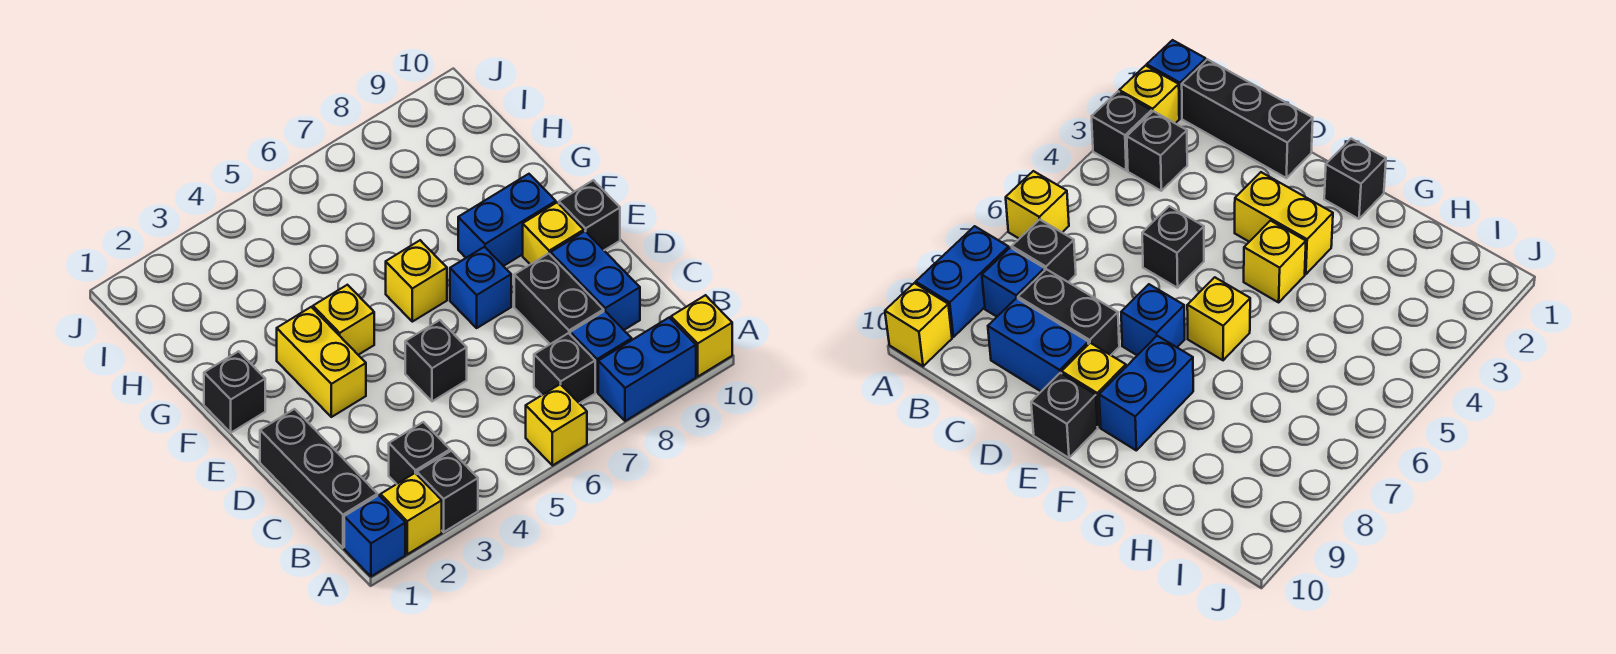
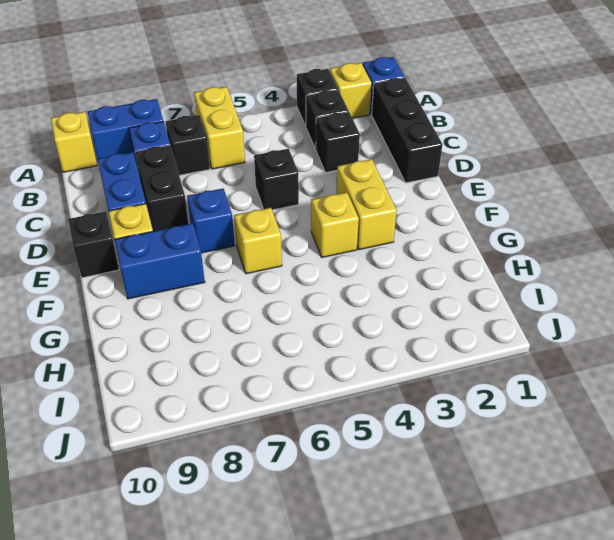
yellow 1x1 brick [526,384,587,466] -> yellow 1x2 brick [194,87,245,169]
black 1x1 brick [204,351,265,433] -> black 1x1 brick moved to [316,112,360,172]

